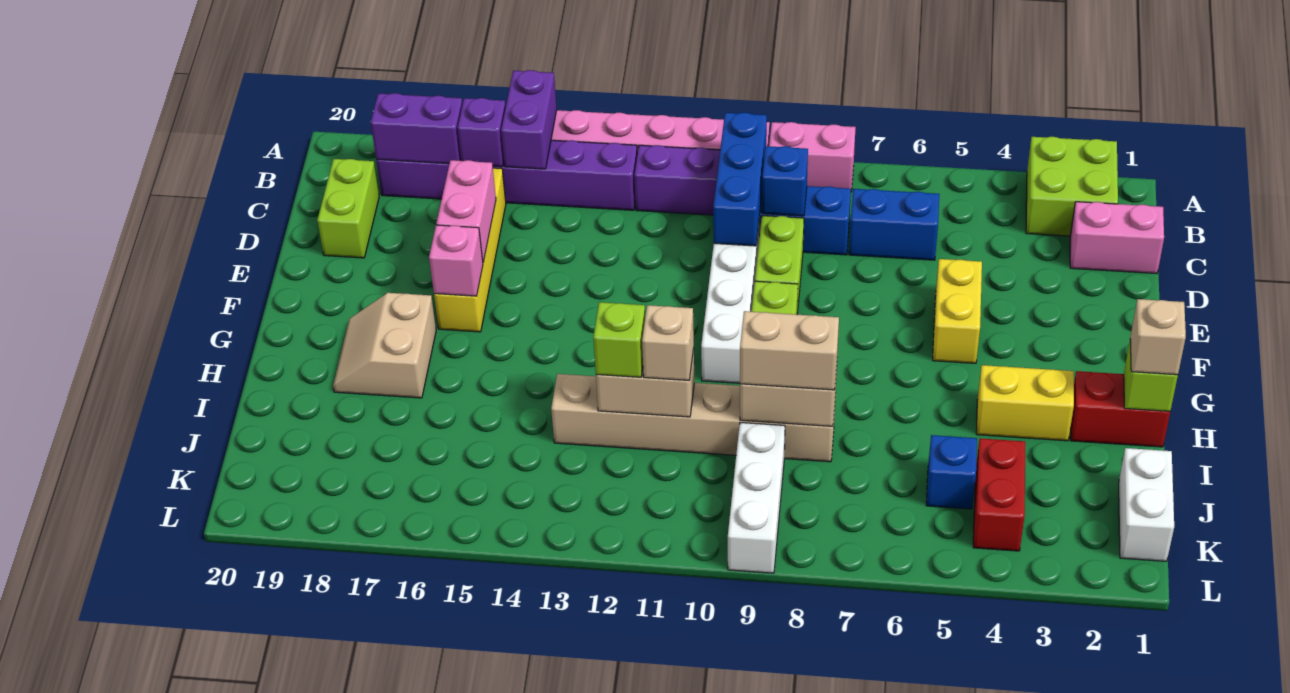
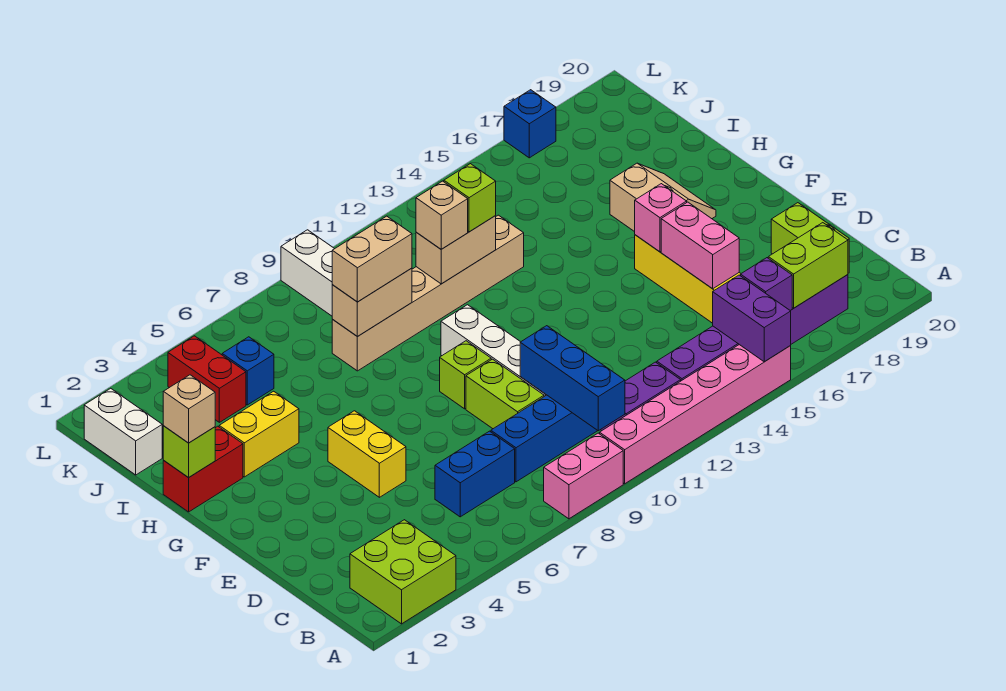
purple 1x2 brick [371,93,462,164] -> lime 1x2 brick [768,223,848,308]
pink 1x2 brick [1070,202,1164,274] -> none
blue 1x1 brick [762,146,808,216] -> blue 1x1 brick moved to [504,90,556,158]

